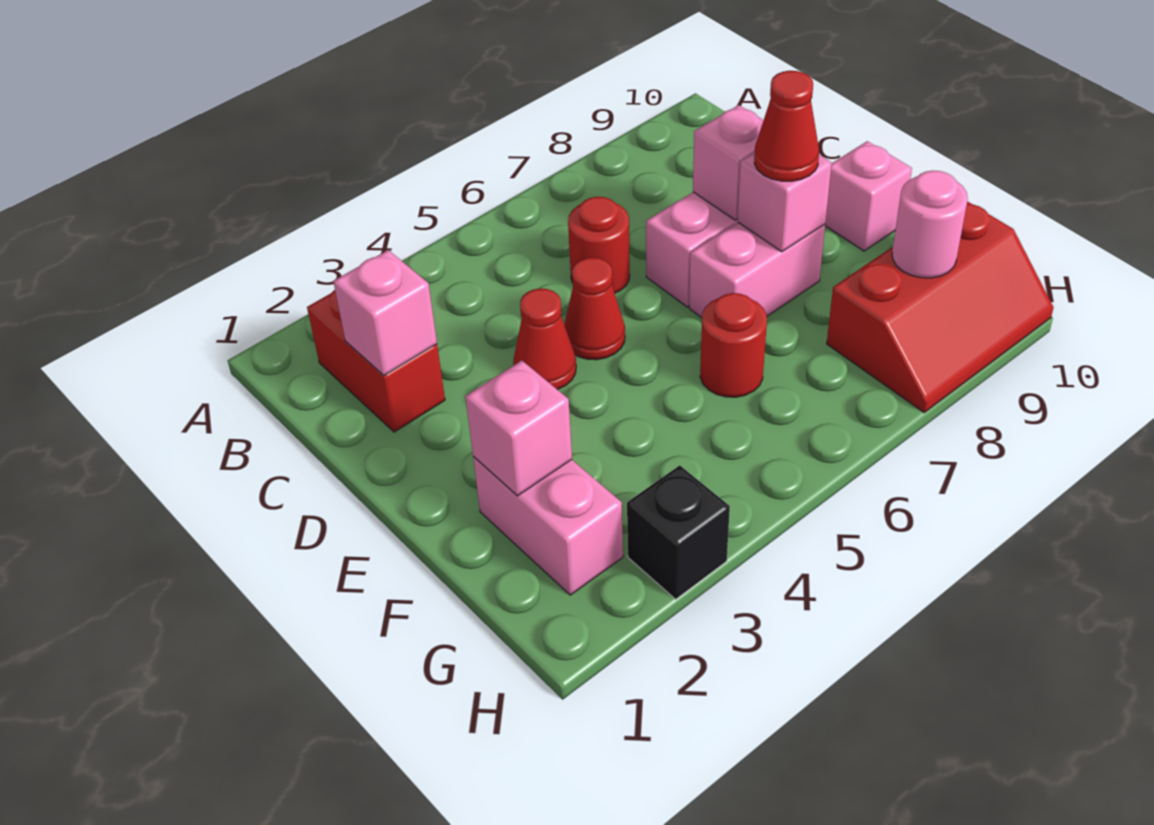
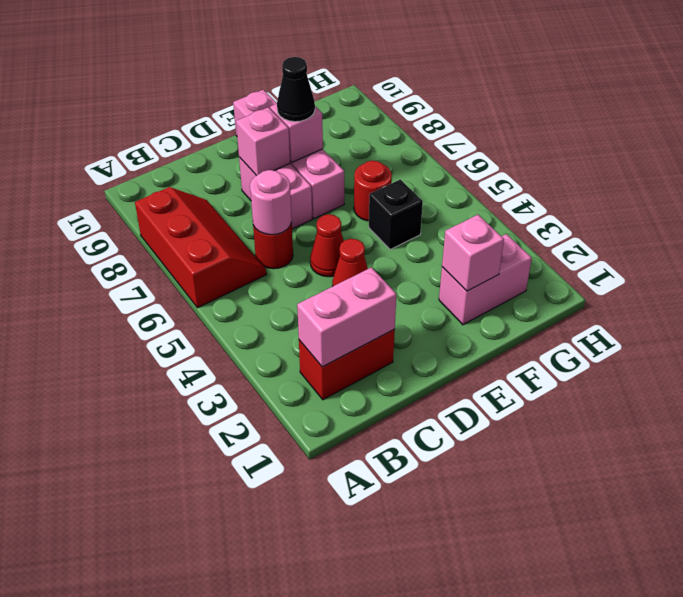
pink 1x1 brick [333,250,437,376] -> pink 1x2 brick [297,267,397,367]
red 1x1 cone [754,71,819,181] -> black 1x1 cone [277,57,315,122]
red 2x3 slope [827,201,1054,413] -> red 2x3 slope moved to [135,187,266,308]
pink 1x1 round brick [892,171,968,278] -> pink 1x1 round brick moved to [250,170,292,235]
black 1x1 brick [627,465,730,599] -> black 1x1 brick moved to [369,179,423,249]

